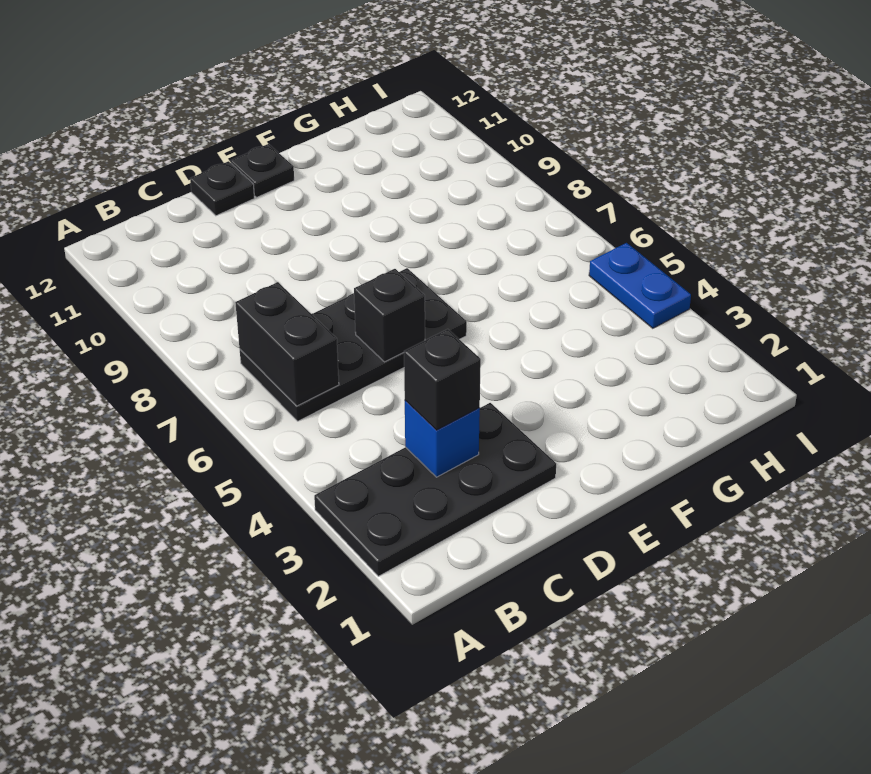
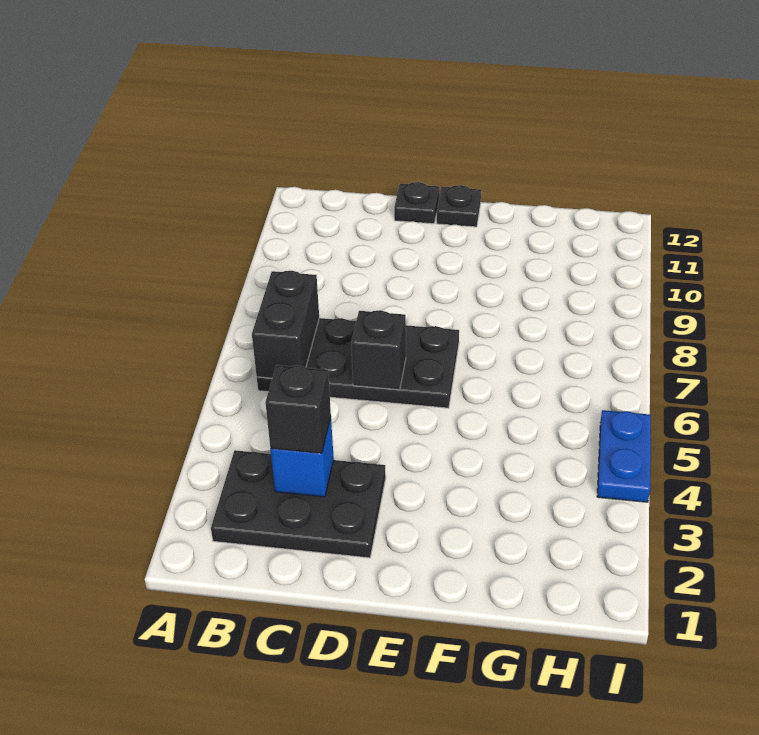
black 2x4 plate [314,403,556,576] -> black 2x3 plate [211,450,386,558]

